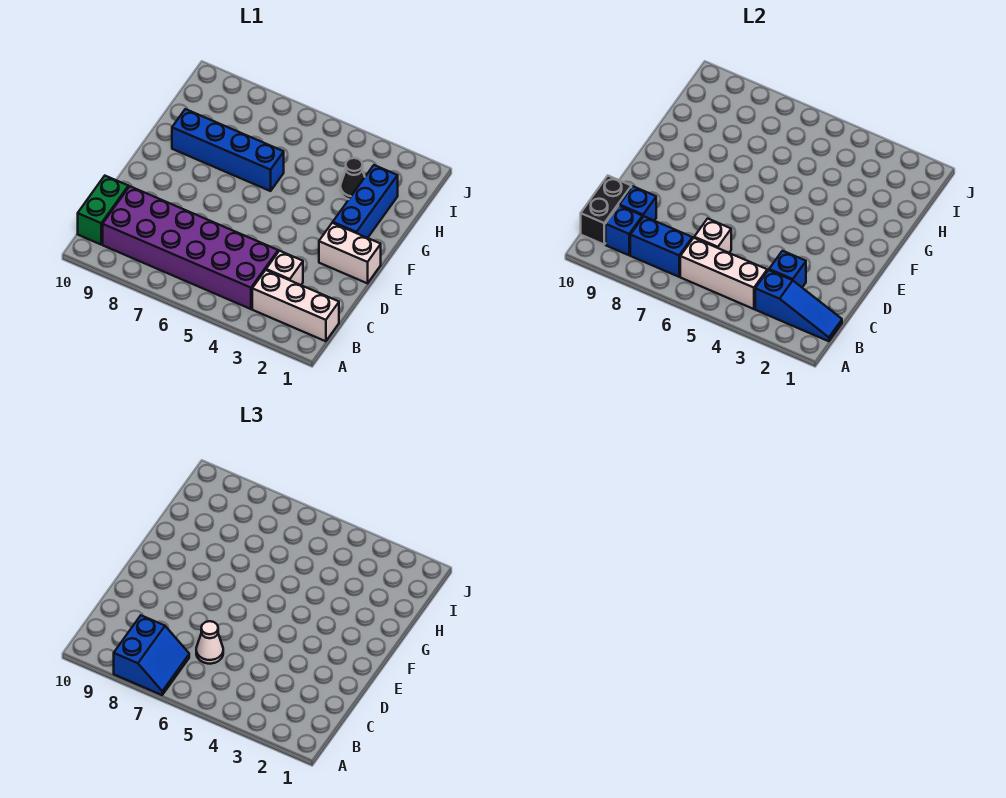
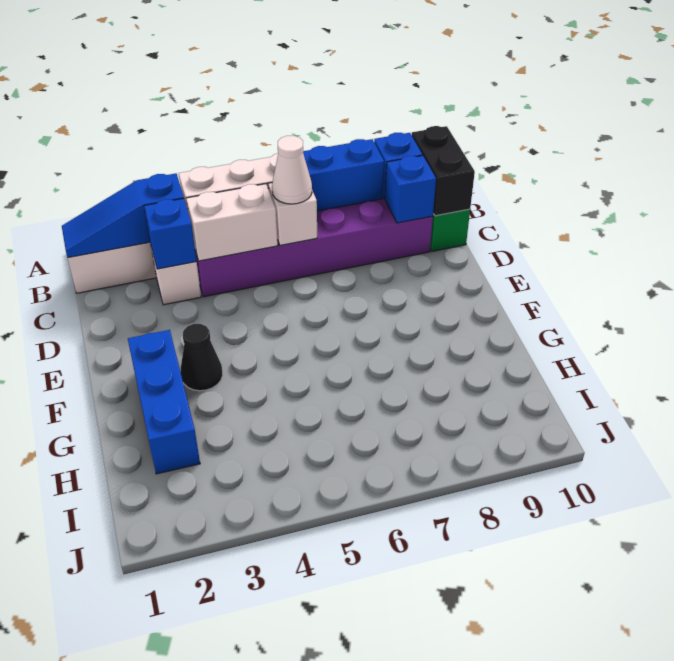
blue 2x2 slope [114,616,189,695] -> none
white 1x2 brick [319,223,381,283] -> white 1x2 brick moved to [186,184,278,261]
blue 1x4 brick [172,109,284,191] -> none
black 1x1 cone [341,158,365,199] -> black 1x1 cone moved to [181,324,223,391]

